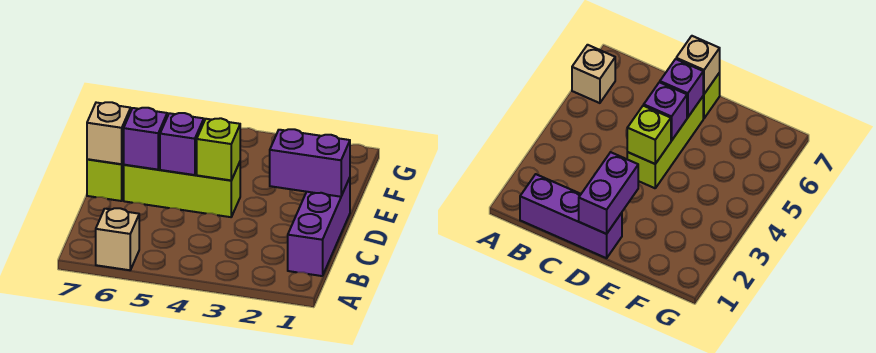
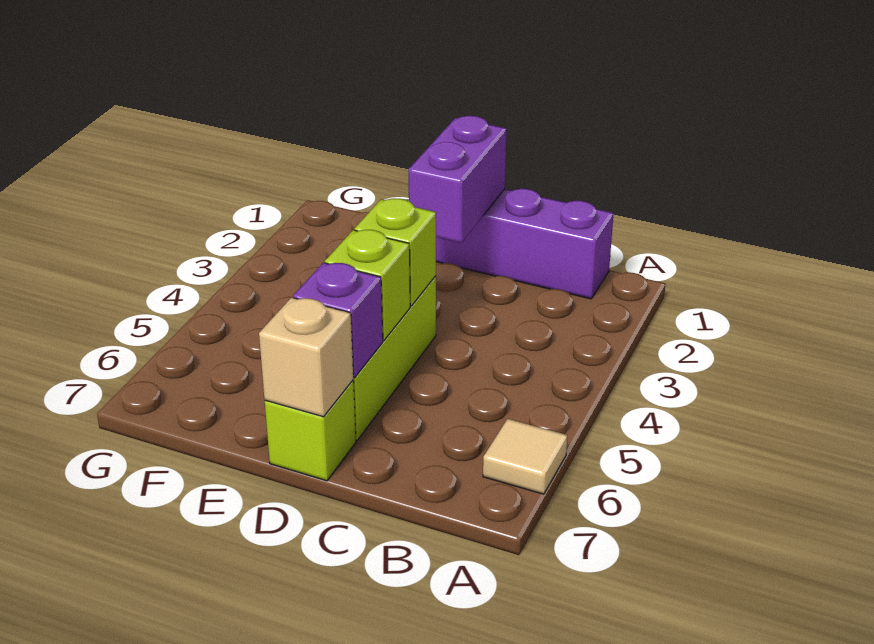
tan 1x1 brick [96,208,139,270] -> tan 1x1 tile [483,419,567,494]
purple 1x1 brick [160,113,204,175] -> lime 1x1 brick [325,230,410,341]

